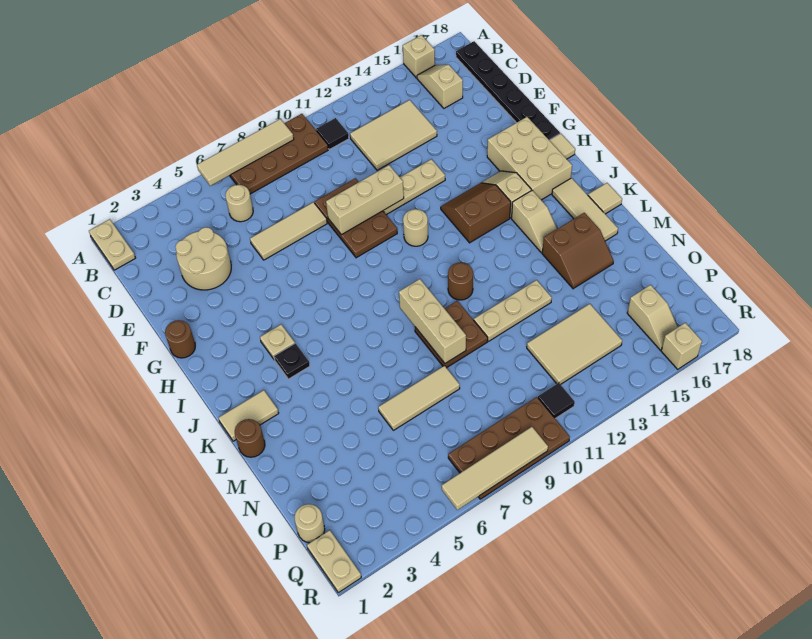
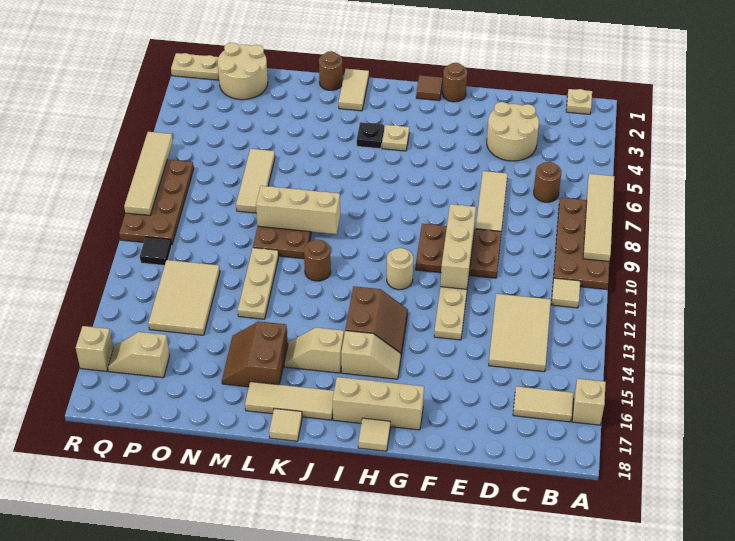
tan 1x2 plate [89,219,135,270] -> tan 1x1 plate [566,89,592,114]
black 1x1 tile [316,118,349,150] -> tan 1x1 tile [551,278,580,308]
tan 1x2 slope [417,65,463,108] -> tan 1x2 tile [513,386,573,422]
black 1x6 plate [456,41,560,140] -> none
tan 1x1 round brick [225,185,253,222] -> brown 1x1 round brick [534,162,561,202]
tan 2x3 brick [487,117,572,200] -> tan 1x3 brick [333,377,424,430]
none -> brown 1x1 tile [416,75,443,101]
tan 1x1 round brick [295,504,325,543] -> tan 2x2 round brick [218,43,268,100]

